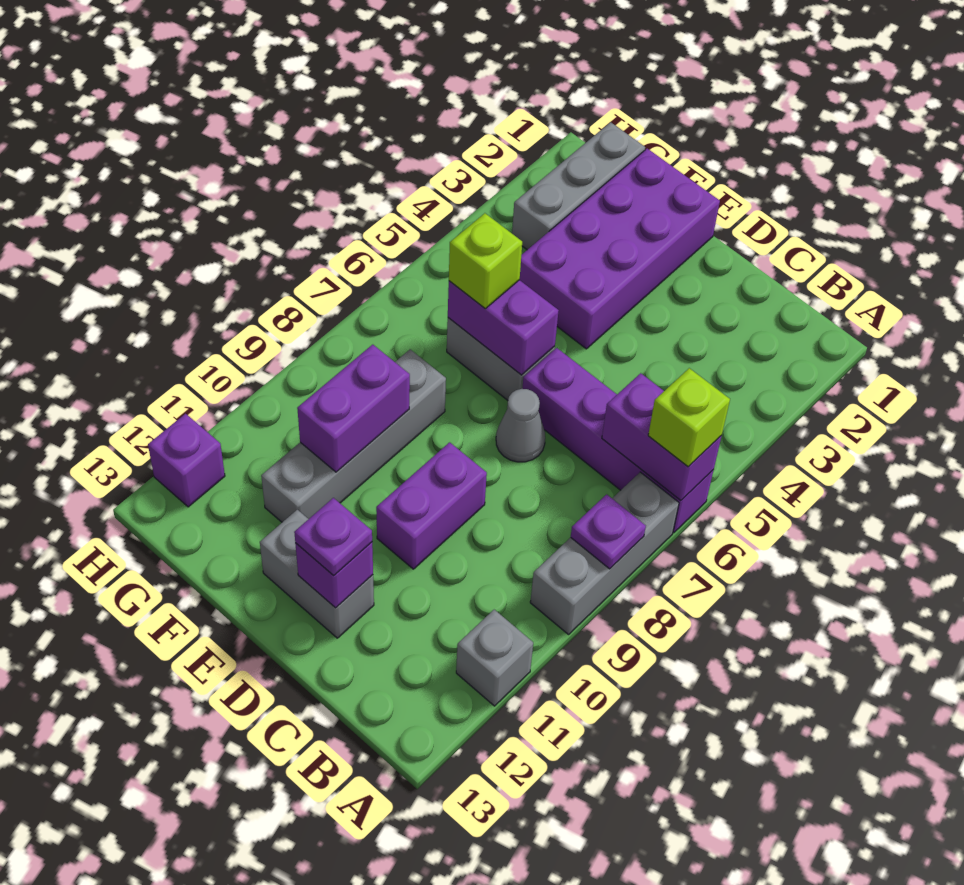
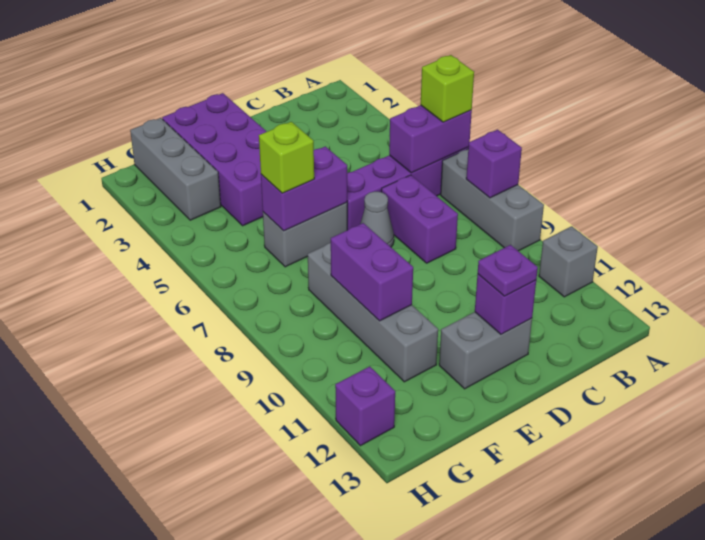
purple 1x1 plate [571,494,646,569] -> purple 1x1 brick [466,130,522,198]
purple 1x2 brick [376,442,487,569] -> purple 1x2 brick moved to [381,175,458,263]

